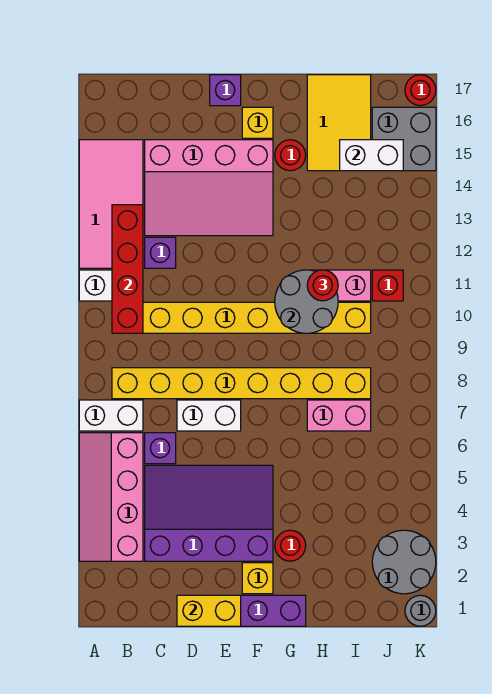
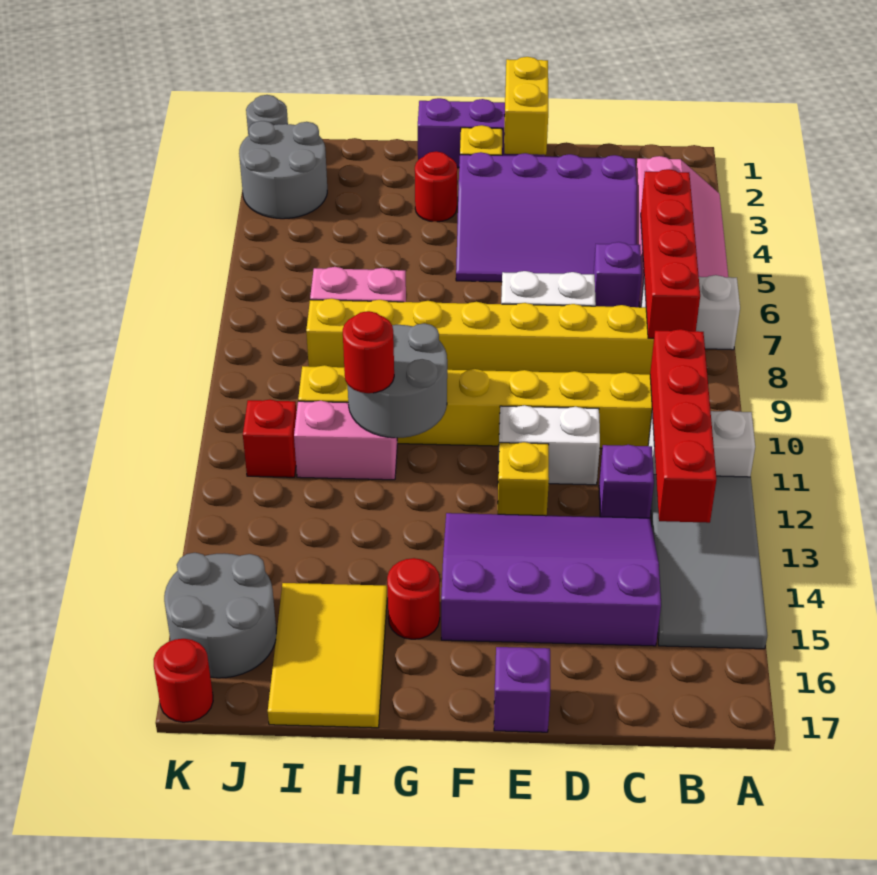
pink 2x4 tile [79,140,143,268] -> grey 2x4 tile [651,475,767,649]
none -> red 1x4 brick [641,169,700,338]
pink 3x4 slope [145,140,273,236] -> purple 3x4 slope [441,513,661,646]
yellow 1x2 brick [177,595,241,626] -> yellow 1x2 brick turned to [504,57,548,155]
yellow 1x1 brick [242,107,273,138] -> yellow 1x1 brick moved to [498,442,549,516]
white 1x2 brick [340,140,403,171] -> white 1x2 brick moved to [498,405,600,485]
grey 2x2 brick [372,107,436,171] -> grey 2x2 round brick [164,553,276,678]

